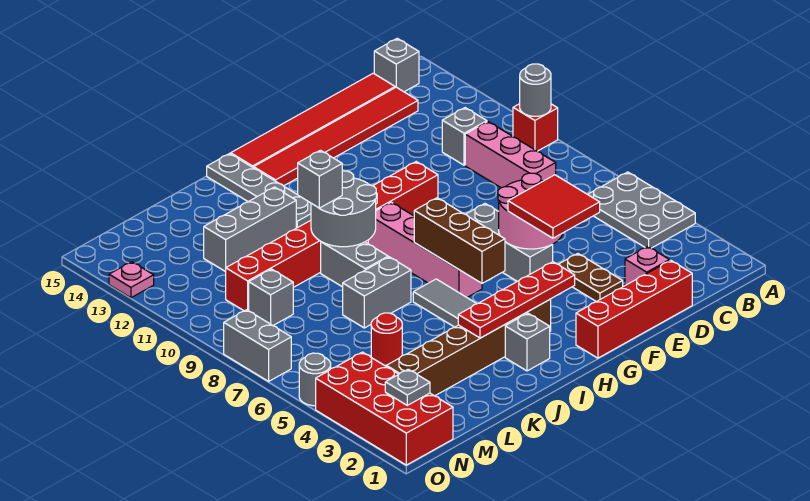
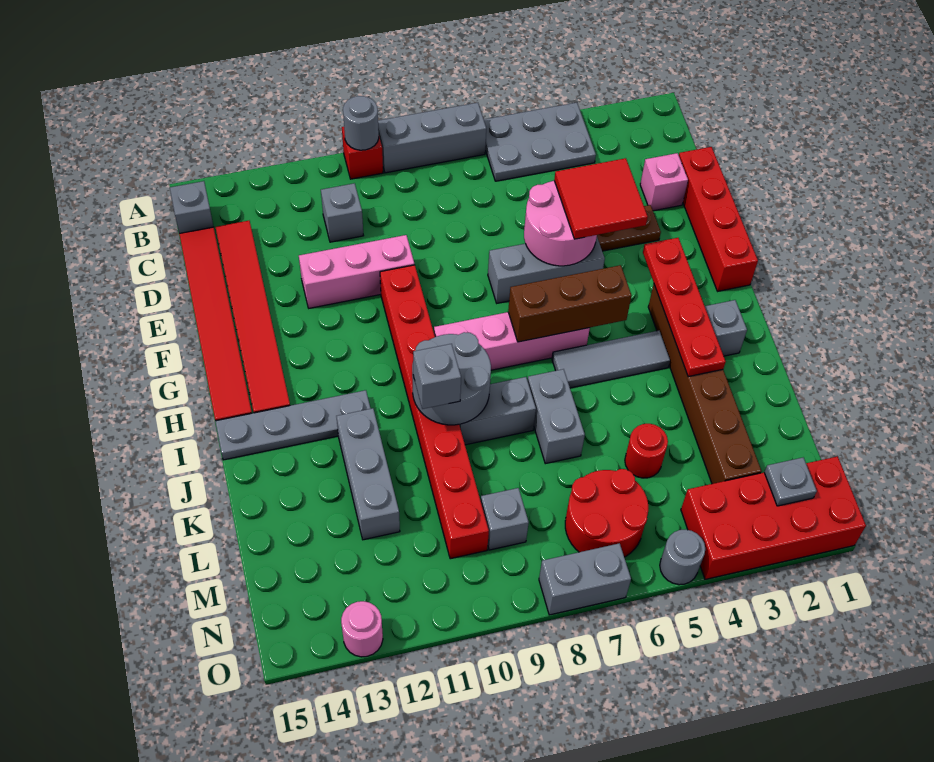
none -> grey 1x3 brick [378,103,486,173]
pink 1x3 brick [465,122,556,188] -> pink 1x3 brick moved to [299,235,414,308]
none -> red 2x2 round brick [565,469,648,557]
pink 1x1 plate [109,262,154,298] -> pink 1x1 round brick [341,601,383,657]

